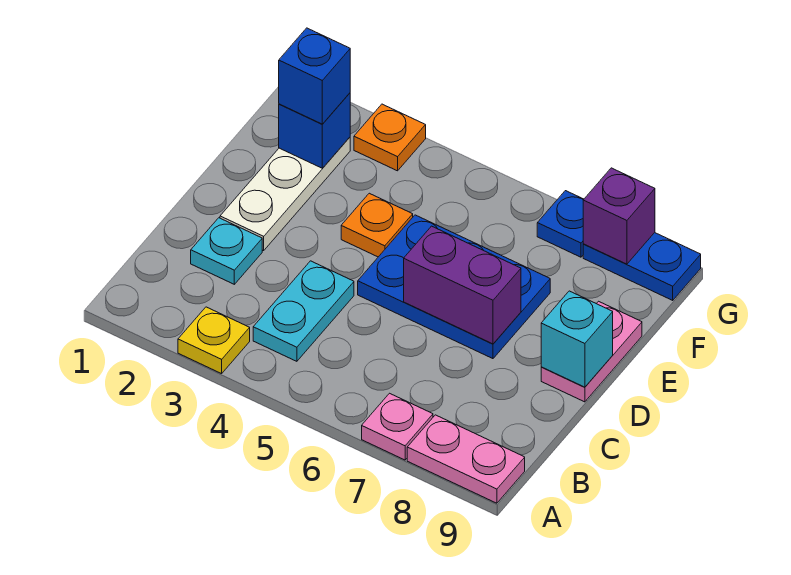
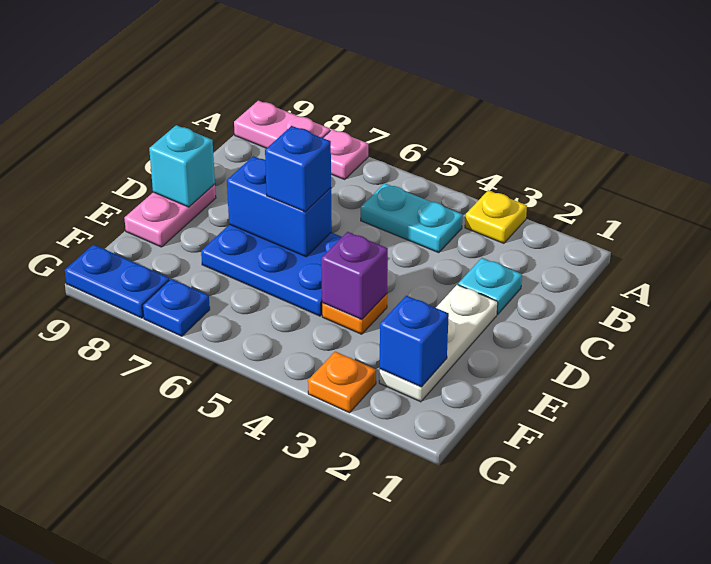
cyan 1x2 plate [253,261,354,361] -> cyan 1x2 plate turned to [361,183,462,253]
purple 1x2 brick [404,226,521,344] -> blue 1x2 brick [227,156,332,257]
blue 1x1 brick [279,28,350,124] -> blue 1x1 brick moved to [265,126,331,212]
purple 1x1 brick [583,168,655,264] -> purple 1x1 brick moved to [321,232,388,320]

